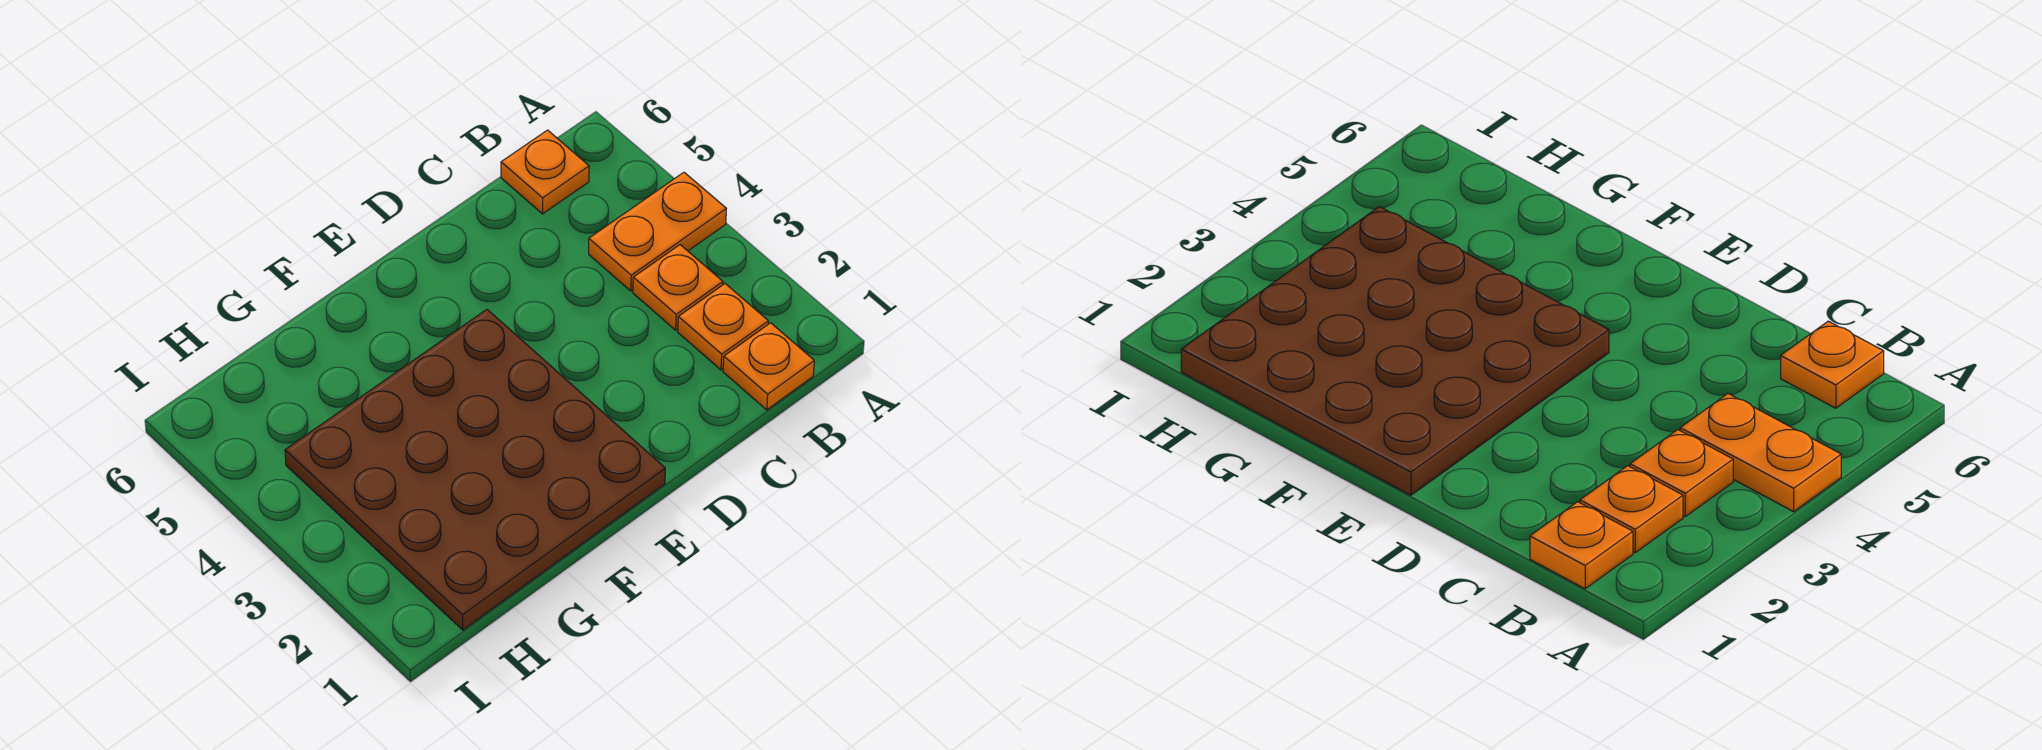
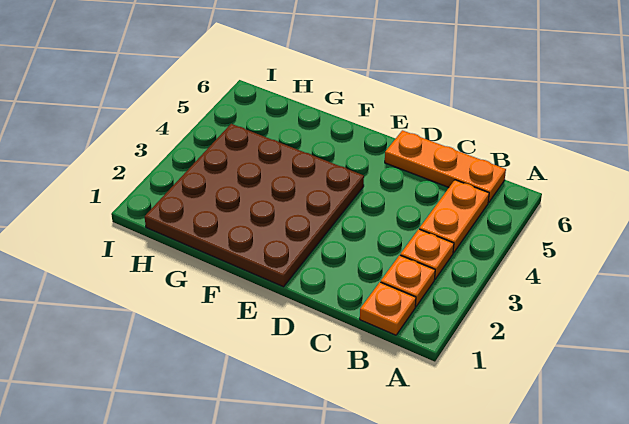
orange 1x2 plate [589,172,726,291] -> orange 1x2 plate turned to [419,180,489,253]
orange 1x1 plate [501,130,589,214] -> orange 1x3 plate [385,130,506,203]

